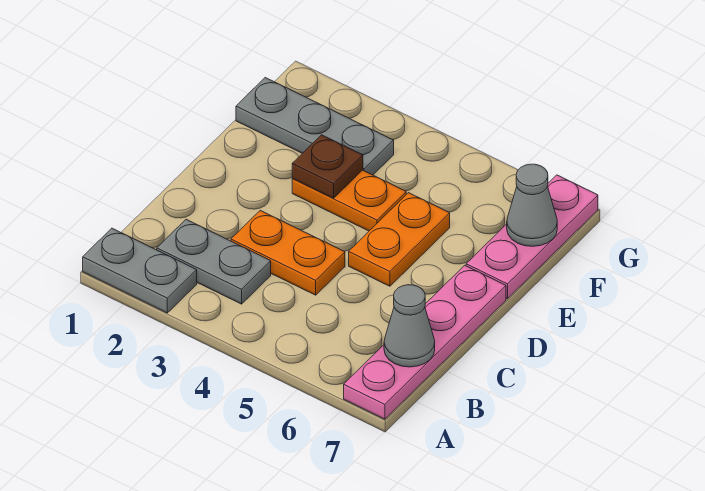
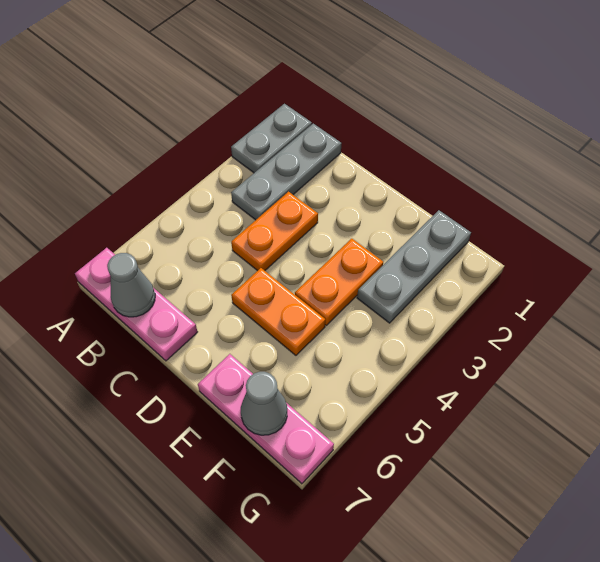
pink 1x4 plate [344,265,506,419] -> pink 1x3 plate [75,248,197,361]
grey 1x2 plate [157,219,271,304] -> grey 1x3 plate [231,124,342,220]
brown 1x1 plate [292,135,363,198] -> none

